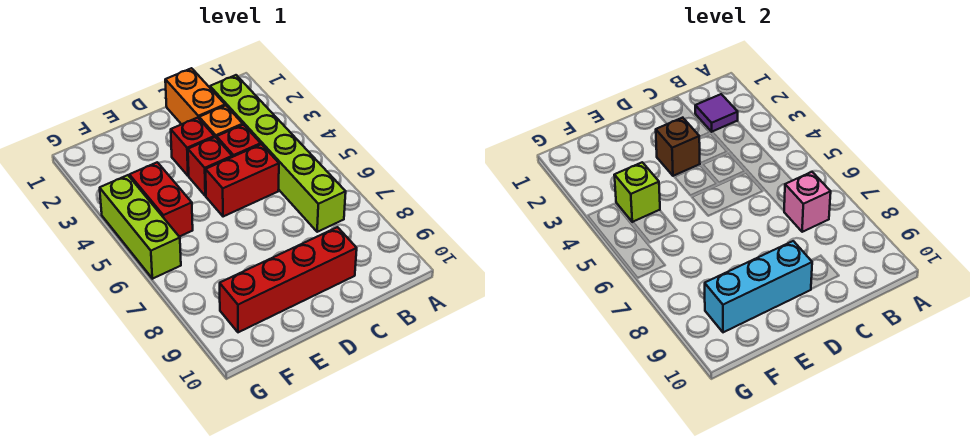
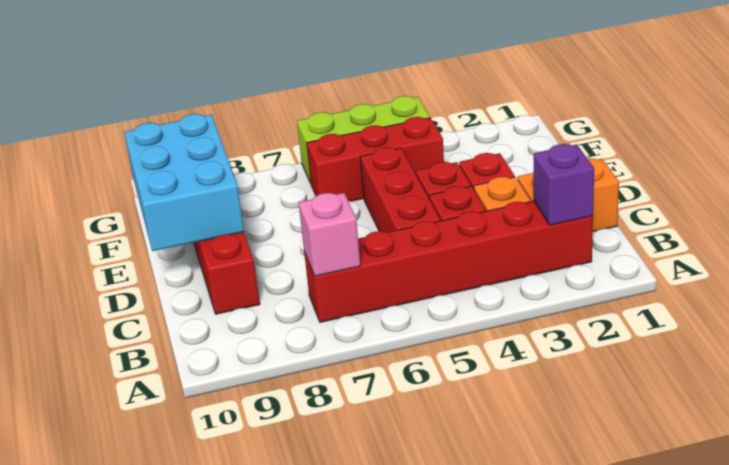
lime 1x6 brick [210,75,346,232] -> red 1x6 brick [304,201,593,322]
purple 1x1 tile [695,94,738,132] -> purple 1x1 brick [534,144,594,225]
red 1x2 brick [206,144,279,217] -> red 1x3 brick [360,148,440,232]
brown 1x1 brick [656,118,700,176] -> none
cyan 1x3 brick [705,241,812,332] -> cyan 2x3 brick [124,114,244,251]
red 1x2 brick [129,162,193,237] -> red 1x3 brick [307,117,444,201]
lime 1x1 brick [614,162,660,222] -> none

